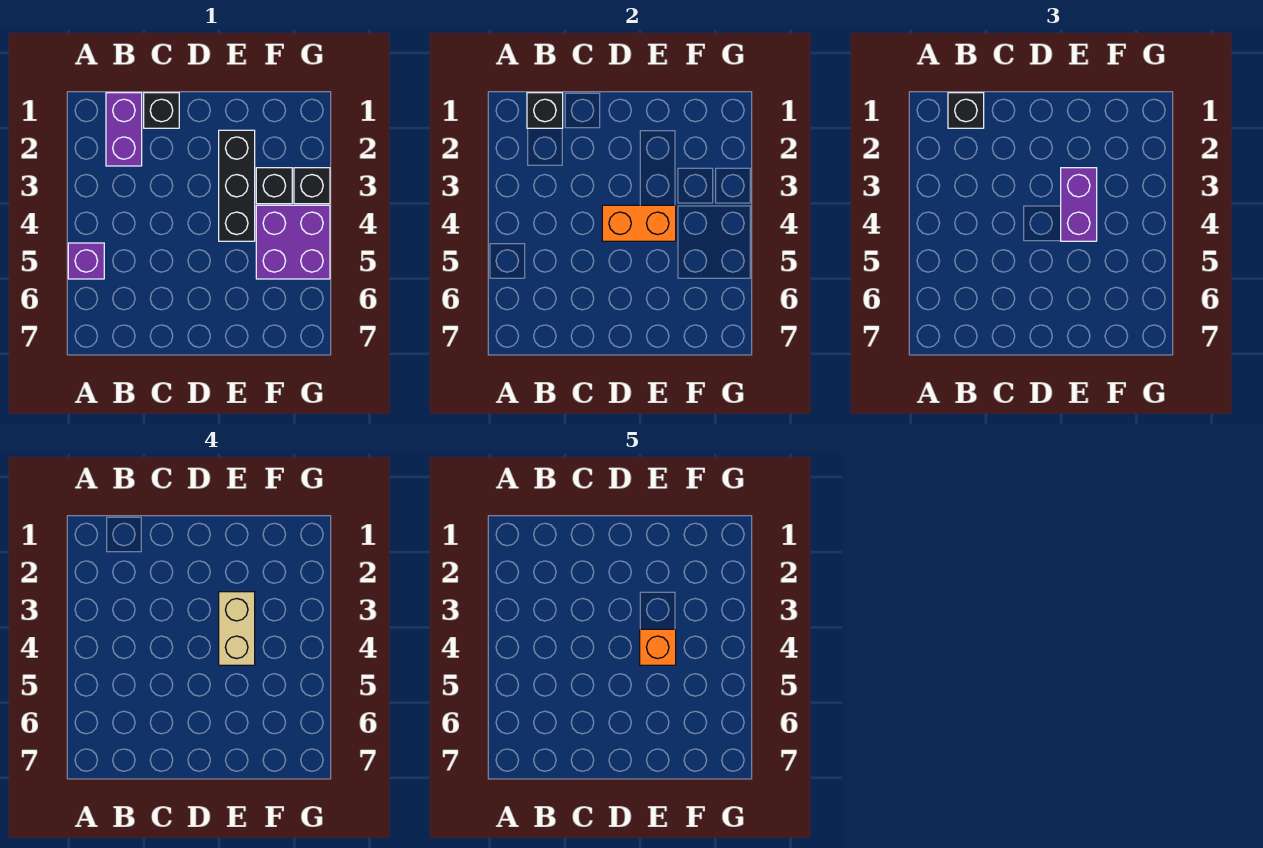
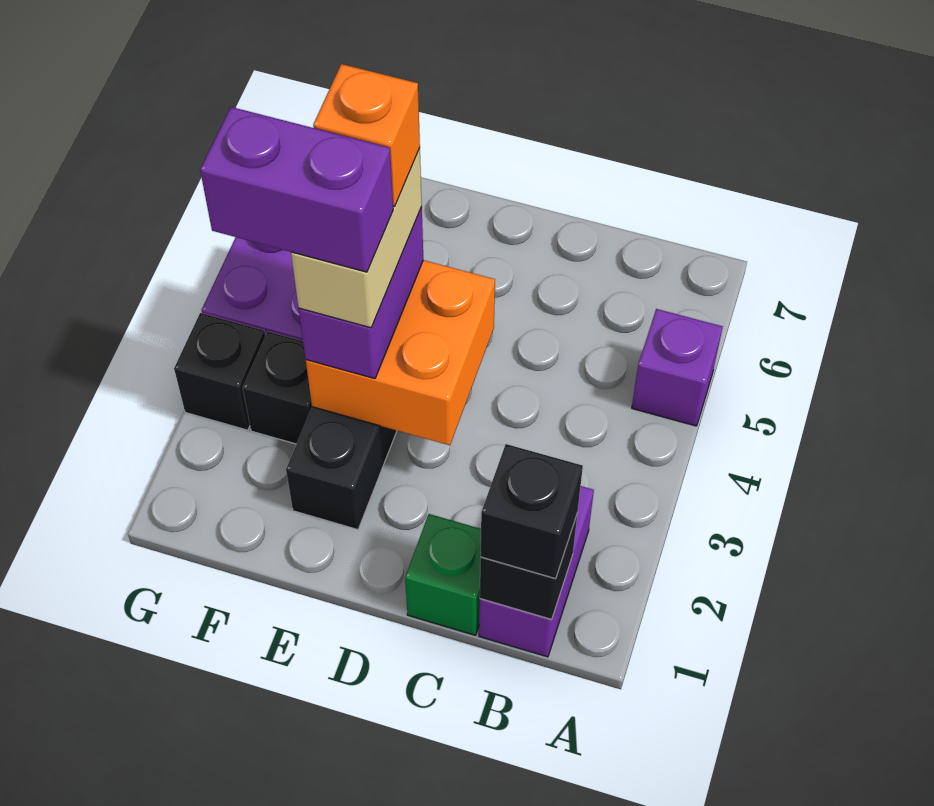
black 1x1 brick [144,93,179,128] -> green 1x1 brick [405,514,481,635]
orange 1x2 brick [602,205,676,241] -> orange 2x2 brick [306,260,495,445]
none -> purple 1x2 brick [200,107,393,272]

